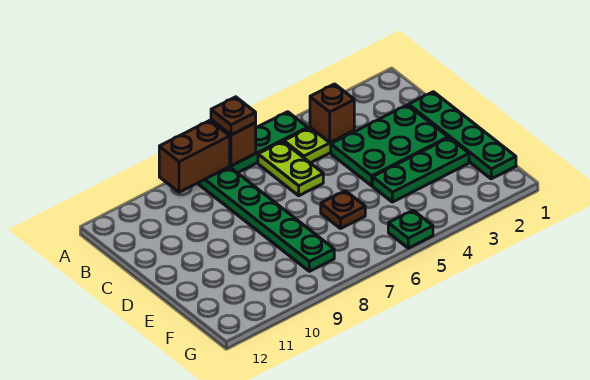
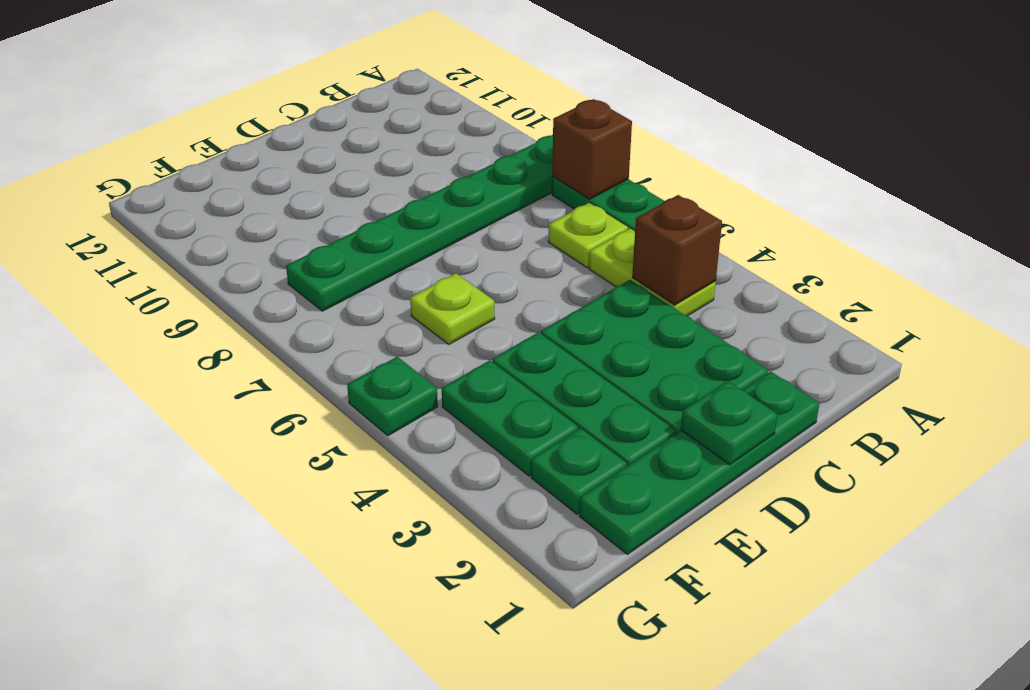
brown 1x1 plate [211,97,256,135] -> none
brown 1x2 brick [159,120,230,192] -> none
lime 1x2 plate [258,141,323,196] -> lime 1x1 plate [548,203,628,268]
none -> green 1x1 plate [681,381,778,465]
brown 1x1 plate [321,191,365,229] -> lime 1x1 plate [410,273,495,344]
none -> green 1x1 plate [531,428,627,514]
none -> green 1x2 plate [442,360,578,476]

